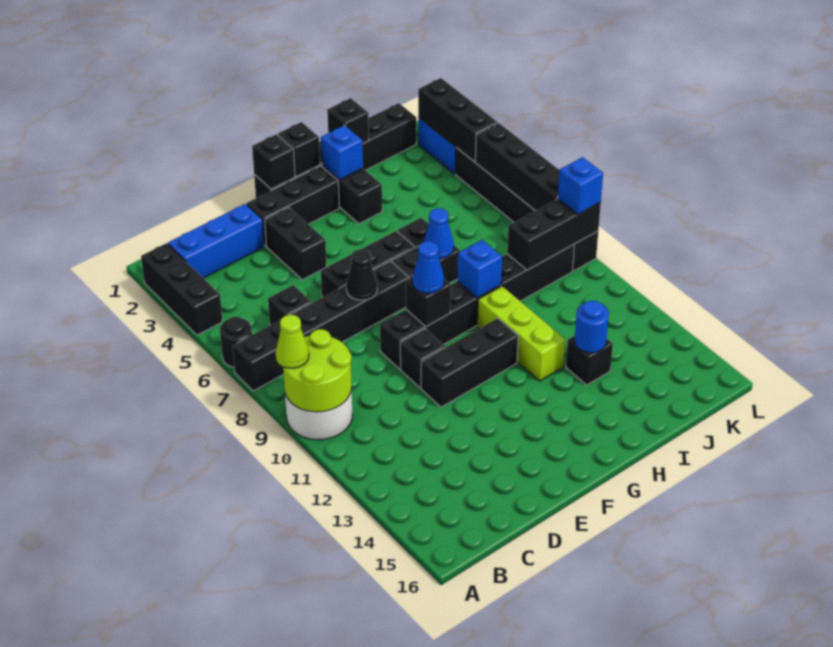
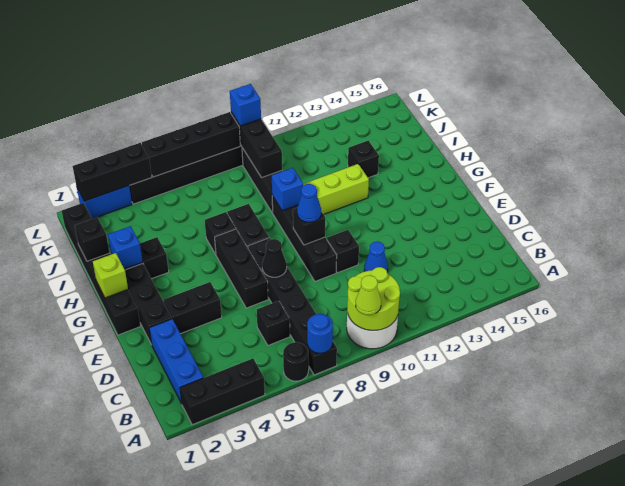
black 1x3 brick [421,318,518,407] -> none
black 1x1 brick [252,134,295,189] -> none
black 1x1 brick [278,122,320,177] -> lime 1x1 brick [93,253,128,298]
blue 1x1 cone [424,208,454,259] -> blue 1x1 cone moved to [364,242,388,272]
blue 1x1 round brick [574,301,609,353] -> blue 1x1 round brick moved to [307,314,333,353]

